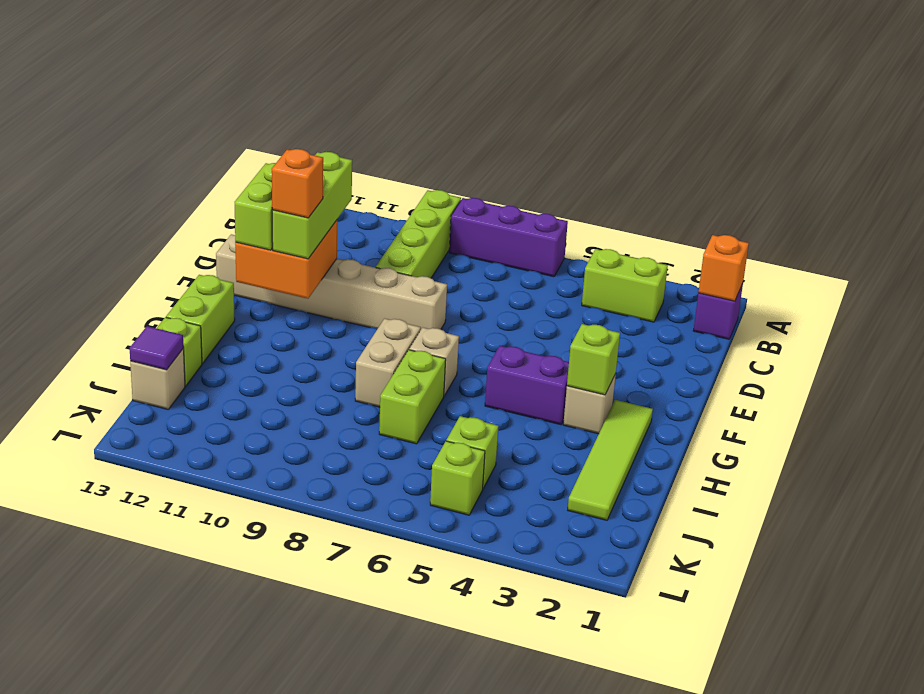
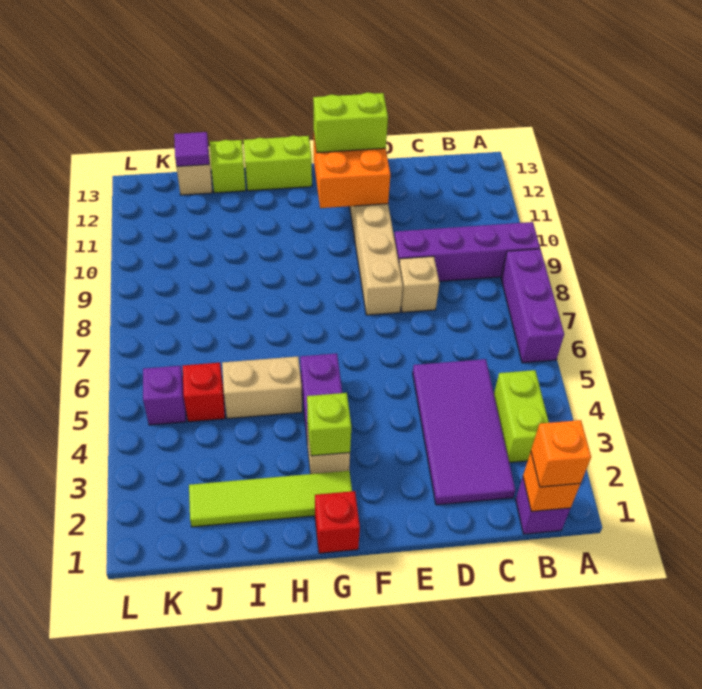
lime 1x4 brick [376,190,461,278] -> purple 1x4 brick [394,222,540,281]
none -> purple 2x4 tile [413,359,515,505]
lime 1x3 brick [272,152,352,259] -> none
orange 1x1 brick [272,149,323,218] -> orange 1x1 brick moved to [531,420,591,487]
none -> red 1x1 brick [315,491,360,553]
tan 1x1 brick [409,327,459,396] -> tan 1x1 brick moved to [399,256,439,312]
tan 1x2 brick [355,318,421,407] -> tan 1x2 brick moved to [222,357,302,419]
lime 1x2 brick [379,350,446,444] -> none
lime 1x1 brick [446,416,498,488] -> red 1x1 brick [183,363,225,422]
lime 1x1 brick [430,441,485,515] -> purple 1x1 brick [143,366,186,425]

